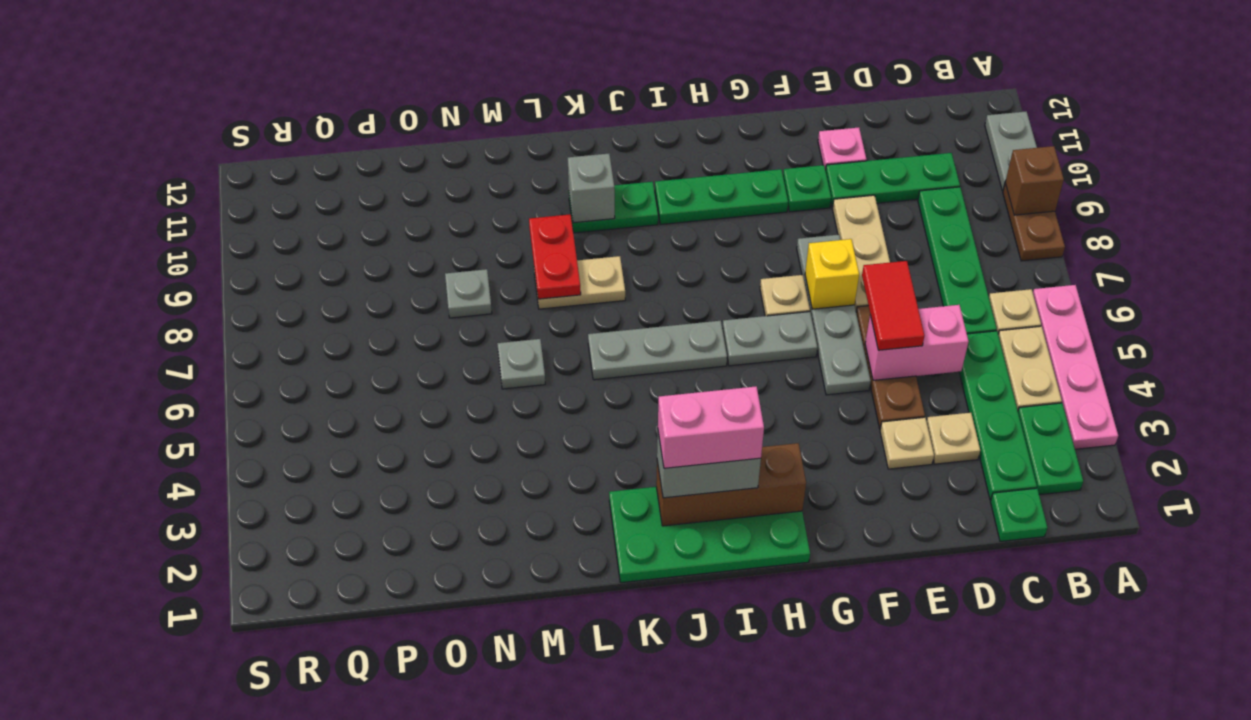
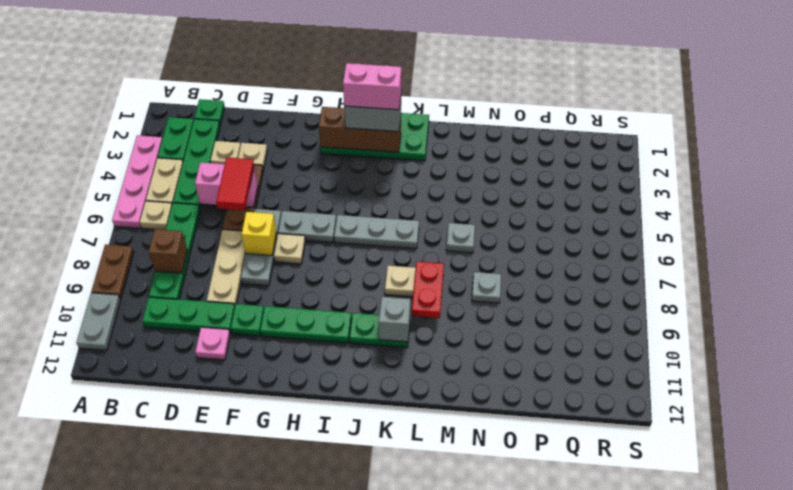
brown 1x1 brick [1005,146,1064,215] -> brown 1x1 brick moved to [149,229,188,273]
grey 1x4 plate [797,235,871,395] -> grey 1x3 plate [241,209,281,286]

